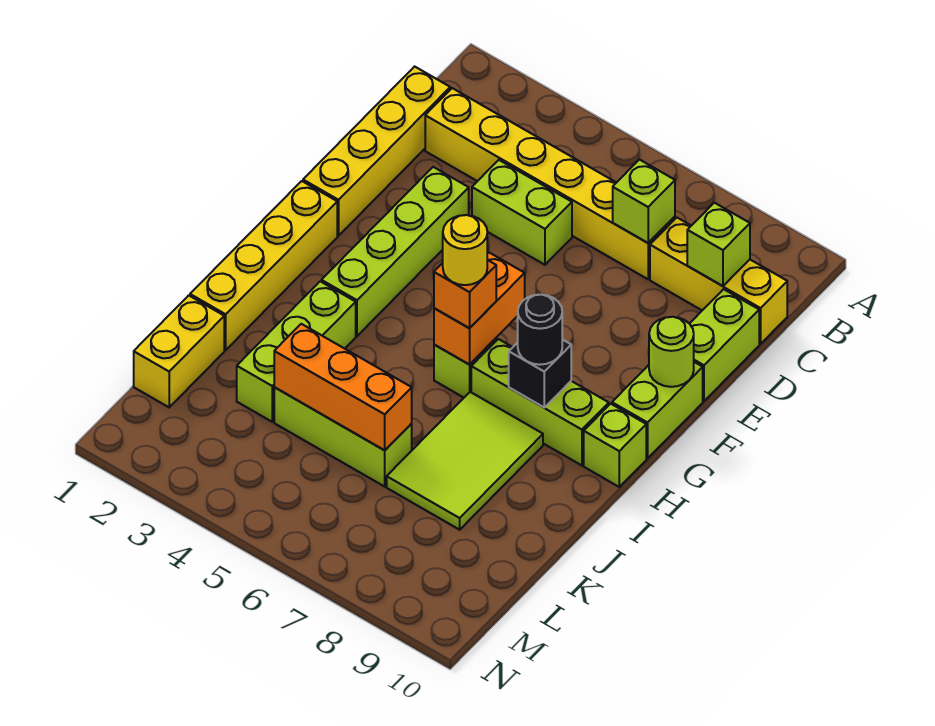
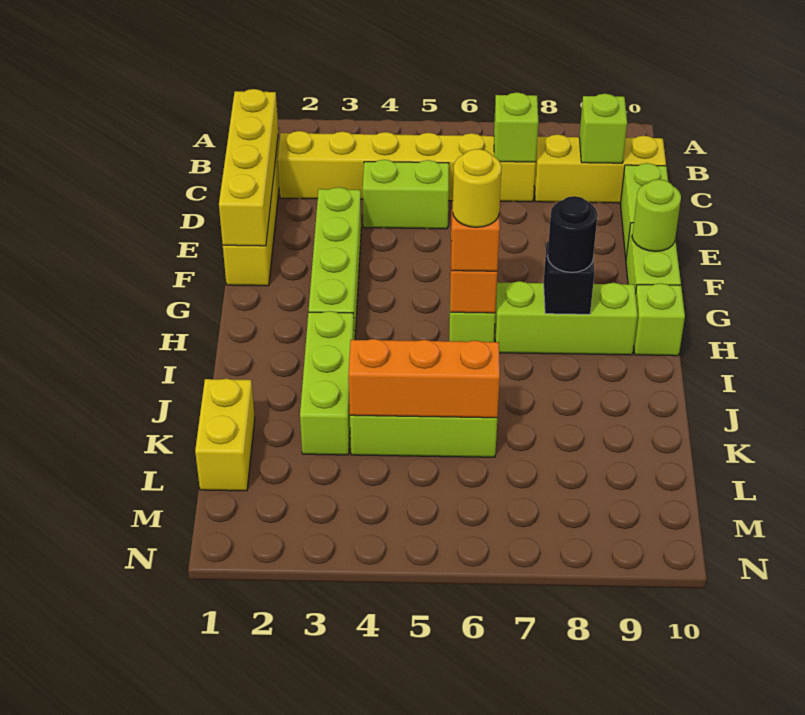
yellow 1x4 brick [190,181,337,350] -> yellow 1x4 brick moved to [219,89,278,246]
lime 2x3 tile [387,392,543,530] -> none

